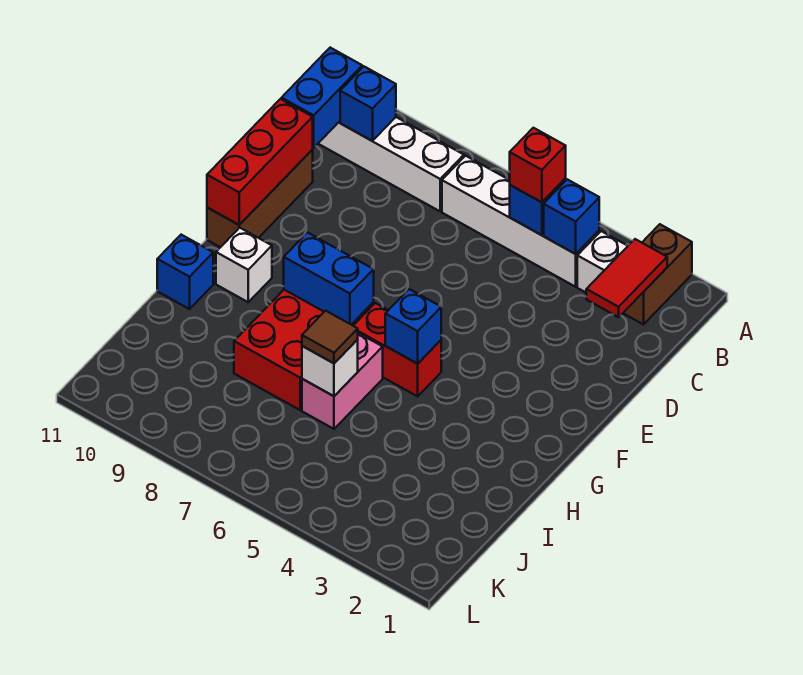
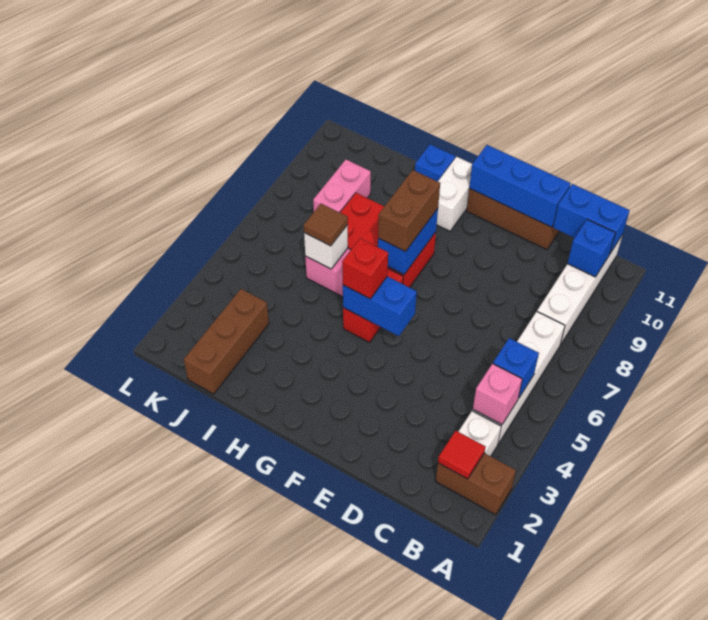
red 1x2 tile [586,239,667,317] -> red 1x1 tile [438,431,485,479]
blue 1x1 brick [544,179,599,254] -> pink 1x1 brick [473,364,522,425]
red 1x1 brick [510,128,566,202] -> red 1x1 brick moved to [342,238,388,299]
red 1x3 brick [207,99,313,225] -> blue 1x3 brick [469,145,571,227]
blue 1x1 brick [385,289,441,364] -> blue 1x2 brick [343,276,417,336]
none -> brown 1x2 brick [378,170,440,252]
white 1x1 brick [216,228,272,302] -> white 1x2 brick [437,157,472,231]
none -> brown 1x3 brick [184,289,269,394]
none -> pink 1x2 brick [313,160,371,213]

